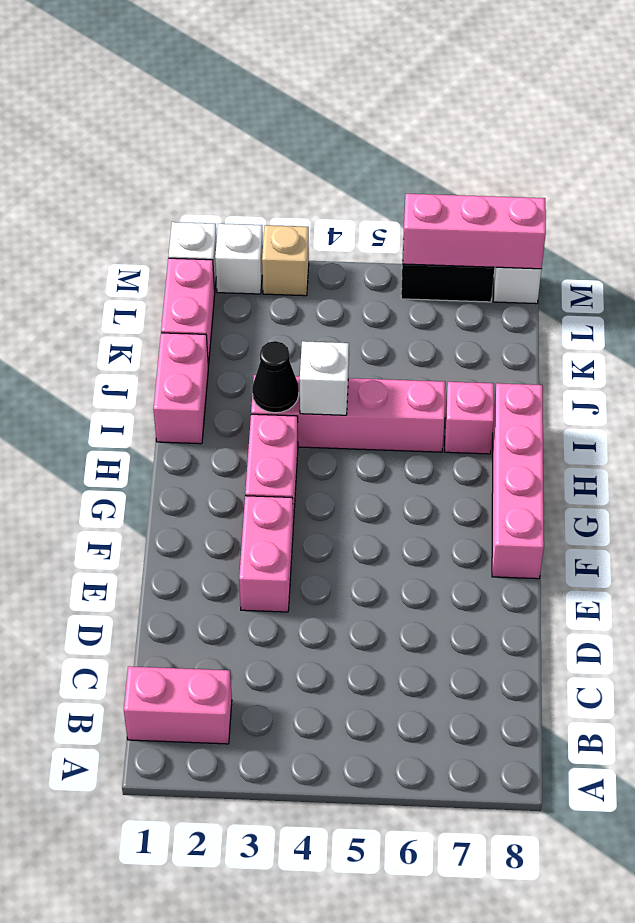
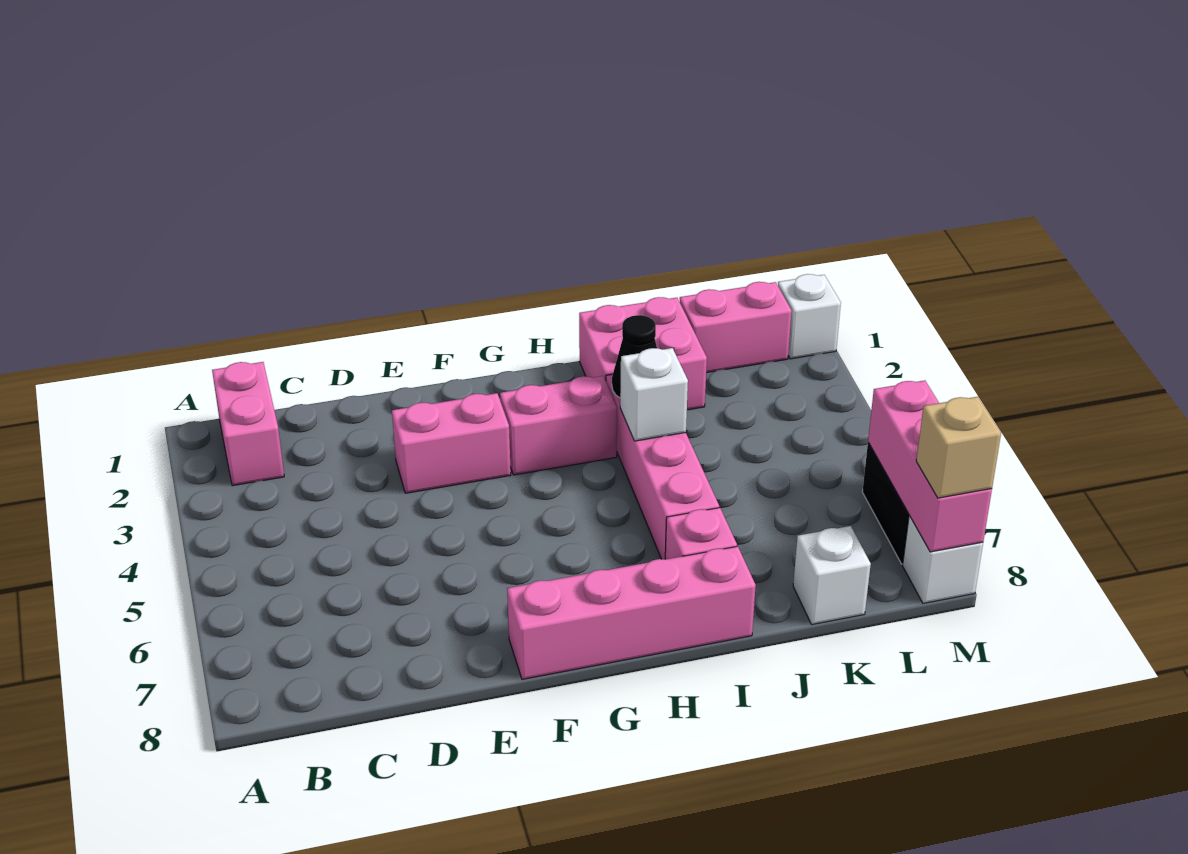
pink 1x2 brick [153,333,208,444] -> pink 2x2 brick [579,297,707,410]
white 1x1 brick [215,224,263,294] -> white 1x1 brick moved to [793,526,871,624]
tan 1x1 brick [262,225,309,296] -> tan 1x1 brick moved to [916,397,1001,498]

